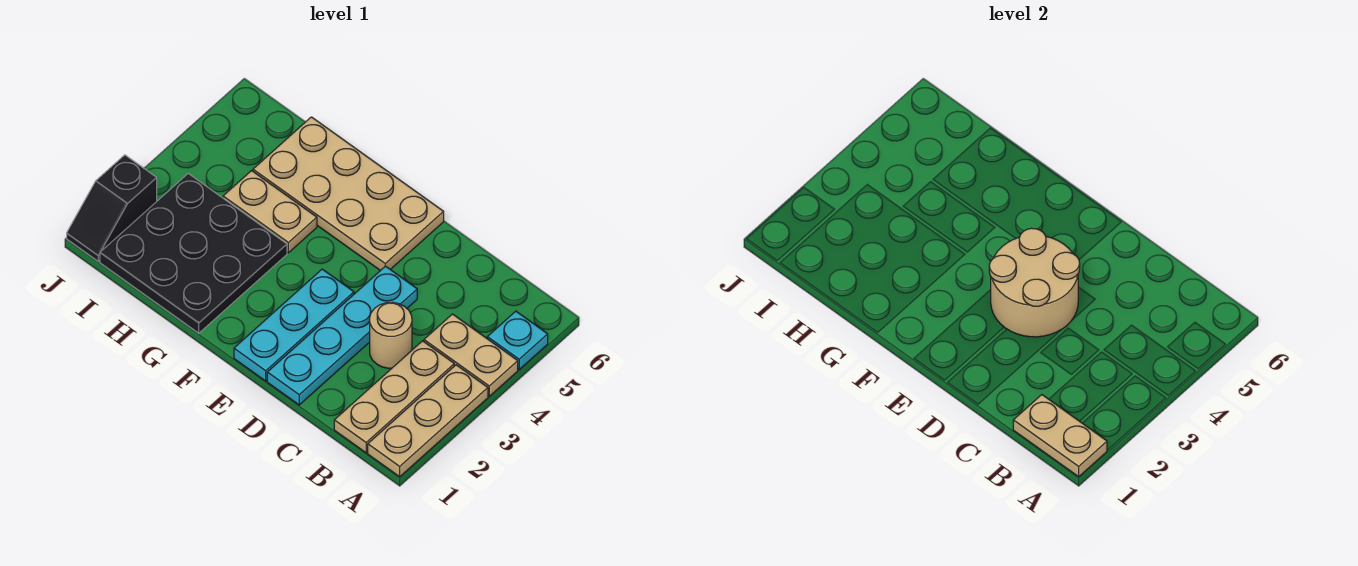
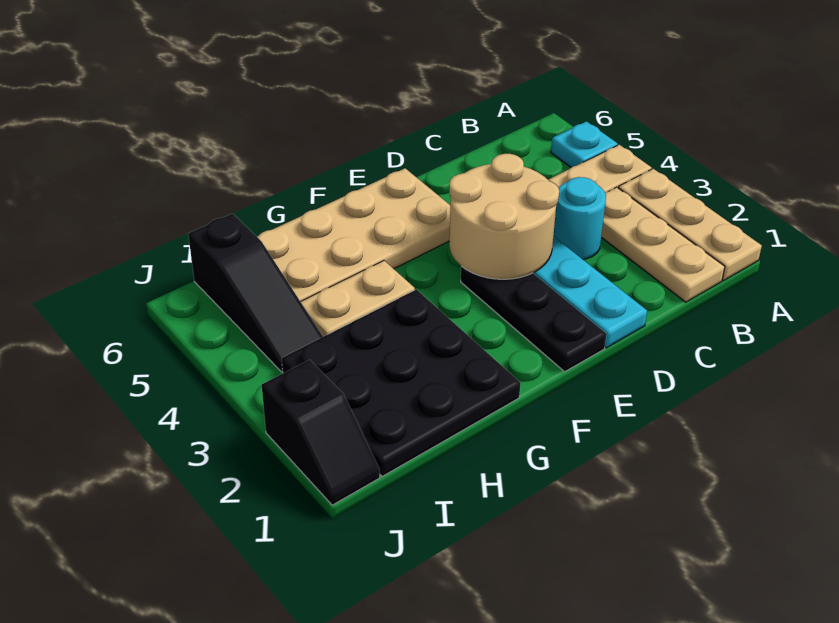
tan 1x2 plate [1013,395,1107,477] -> none
tan 1x1 round brick [370,302,412,368] -> cyan 1x1 round brick [553,177,606,259]
cyan 1x3 plate [234,269,354,381] -> black 1x3 plate [461,266,606,372]
none -> black 1x3 slope [188,214,323,372]

